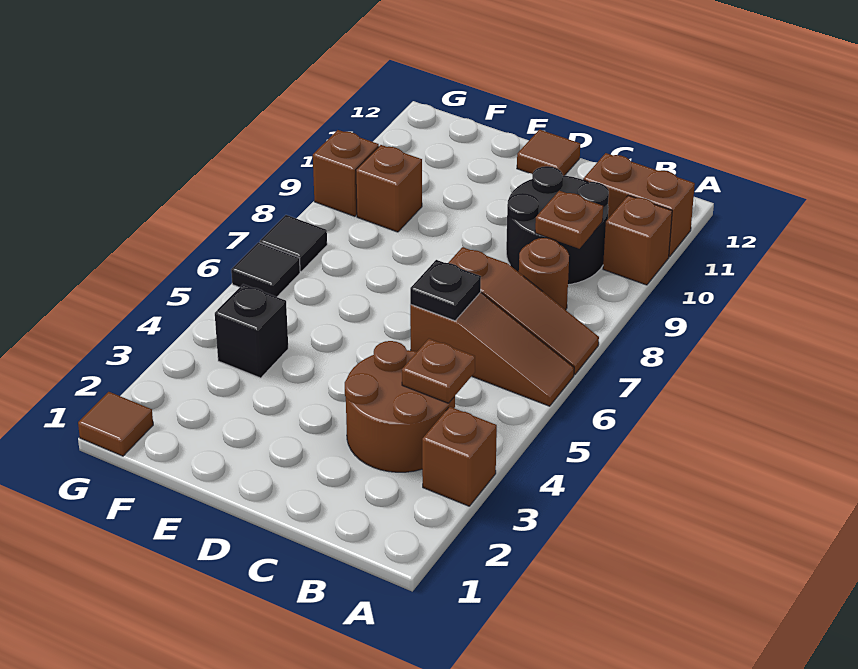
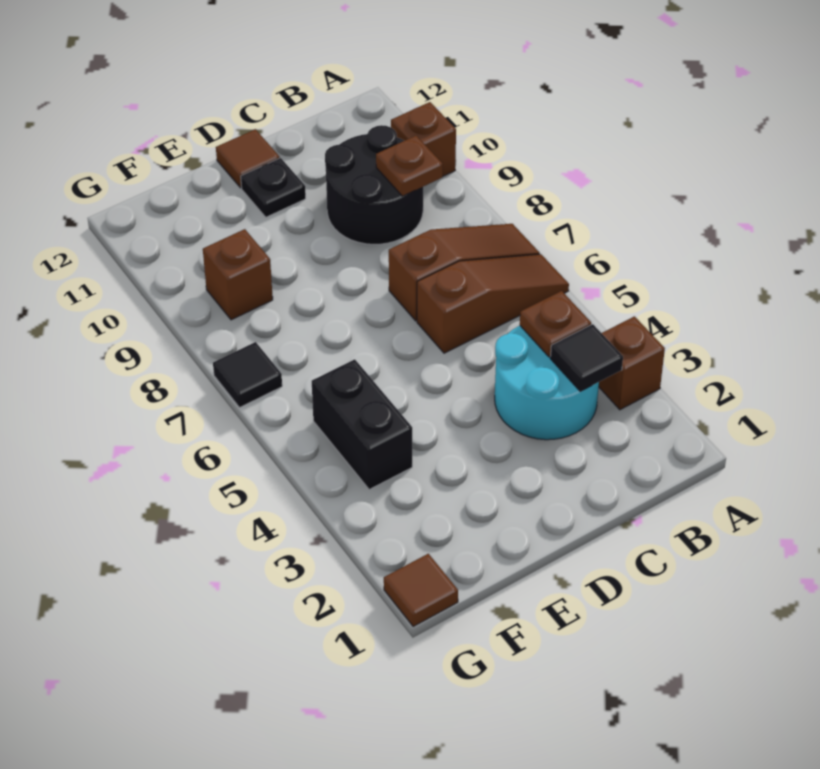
brown 1x2 brick [583,153,695,257] -> none
brown 2x2 round brick [345,341,455,472] -> cyan 2x2 round brick [495,326,599,440]
brown 1x1 round brick [519,238,569,310] -> none
black 1x1 plate [410,260,481,321] -> black 1x1 plate moved to [241,158,306,217]
black 1x1 brick [215,284,288,378] -> black 1x2 brick [312,359,412,489]
black 1x1 tile [231,242,300,297] -> black 1x1 tile moved to [550,324,623,391]
brown 1x1 brick [313,130,379,216] -> none

